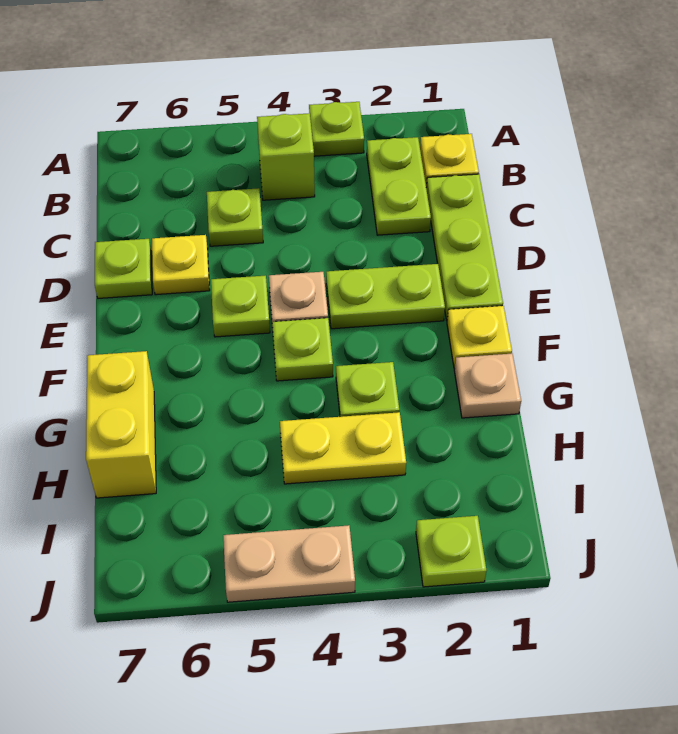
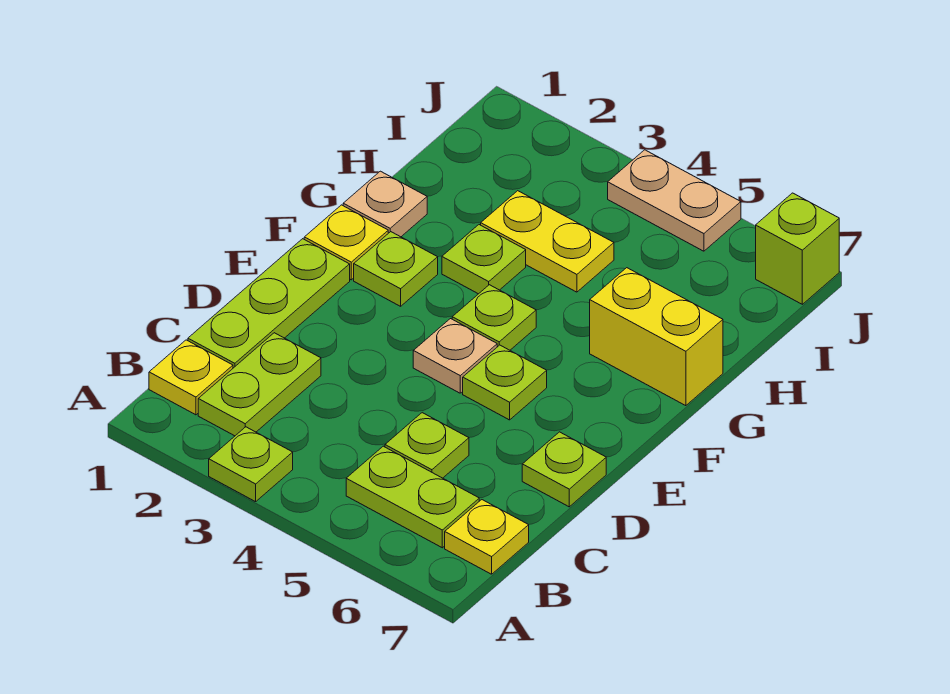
lime 1x1 brick [257,113,315,200] -> lime 1x1 brick moved to [756,193,839,304]
yellow 1x1 plate [152,235,210,295] -> yellow 1x1 plate moved to [445,500,529,574]
lime 1x2 plate [326,264,445,329] -> lime 1x2 plate moved to [346,446,479,548]
yellow 1x2 brick [86,351,156,498] -> yellow 1x2 brick turned to [590,268,723,406]
lime 1x1 plate [416,516,486,587] -> lime 1x1 plate moved to [354,232,438,306]

